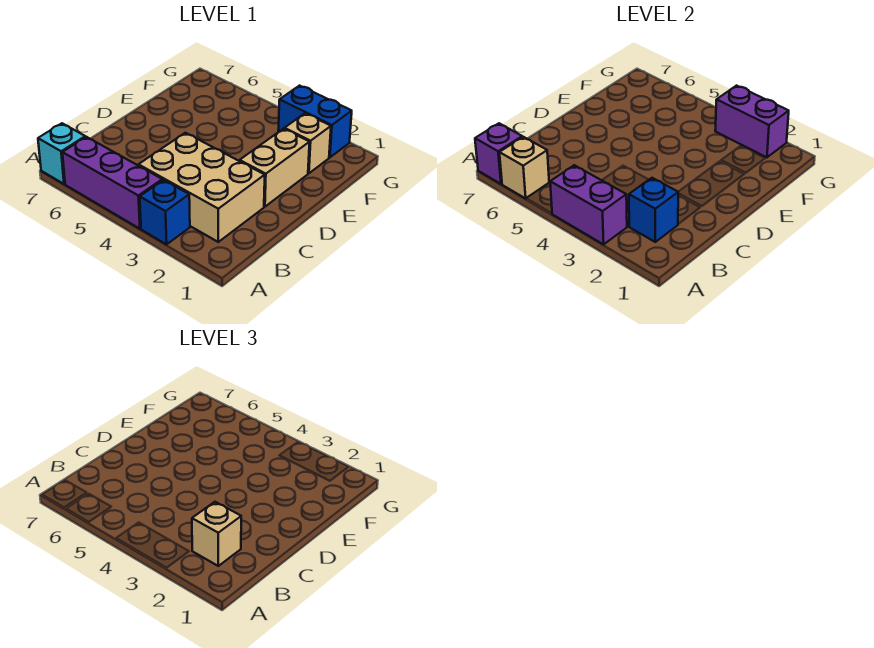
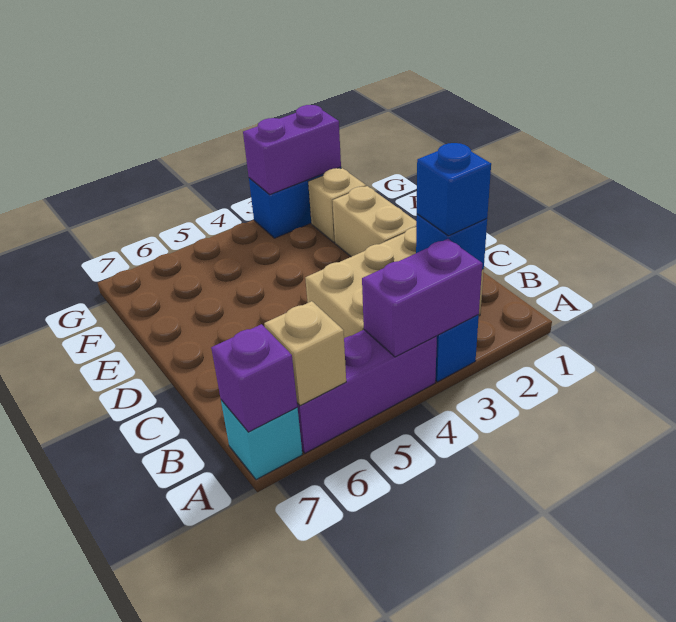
tan 1x1 brick [192,502,241,566] -> blue 1x1 brick [417,143,491,236]

